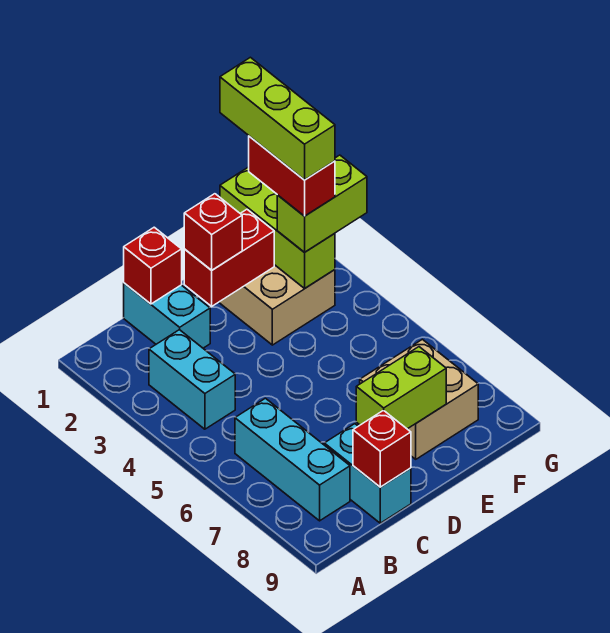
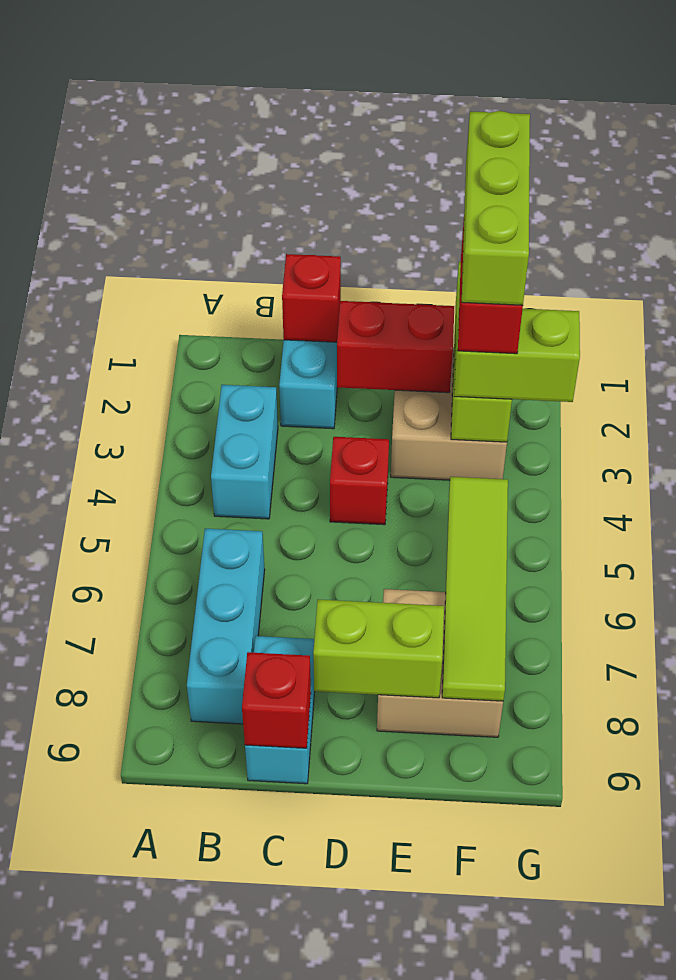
red 1x1 brick [184,194,242,270] -> red 1x1 brick moved to [330,437,389,525]
none -> lime 1x4 tile [442,477,508,701]

